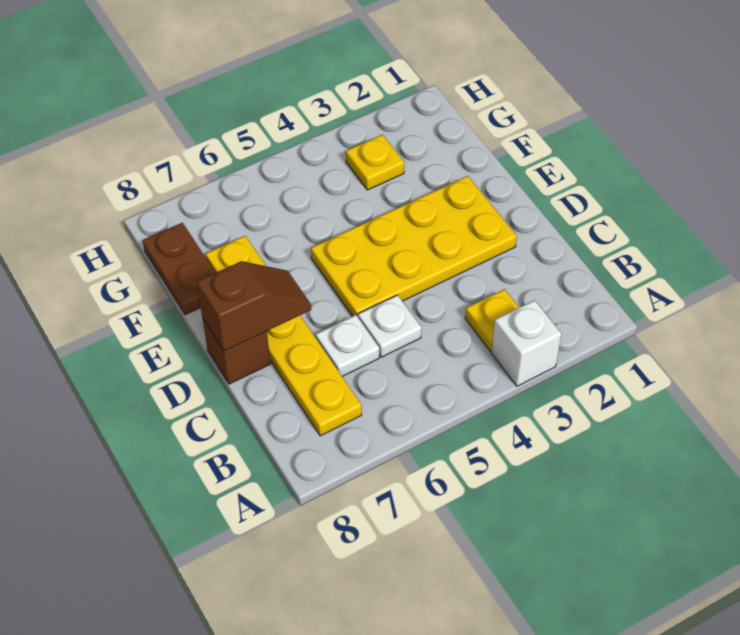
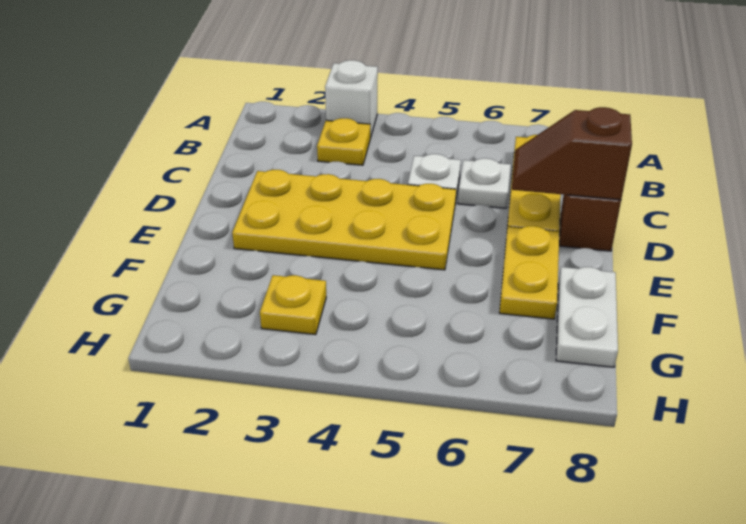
brown 1x2 plate [143,223,216,315] -> white 1x2 plate [556,267,618,367]

